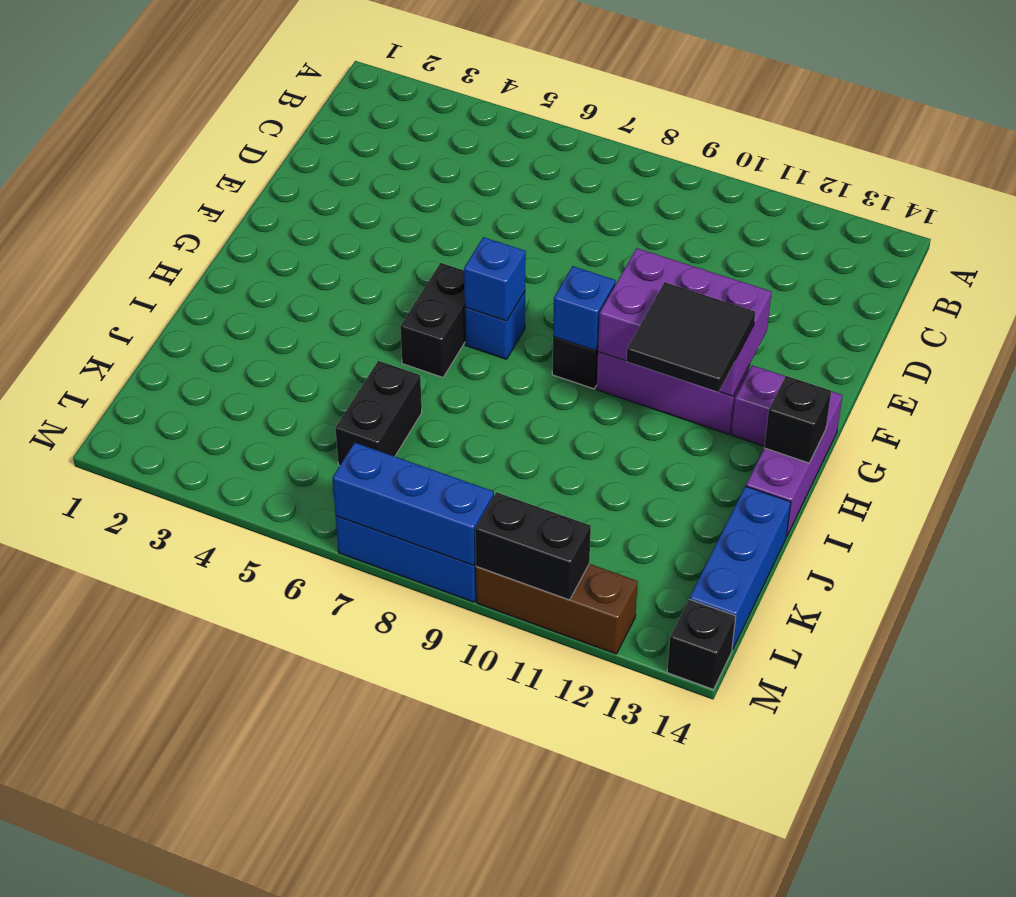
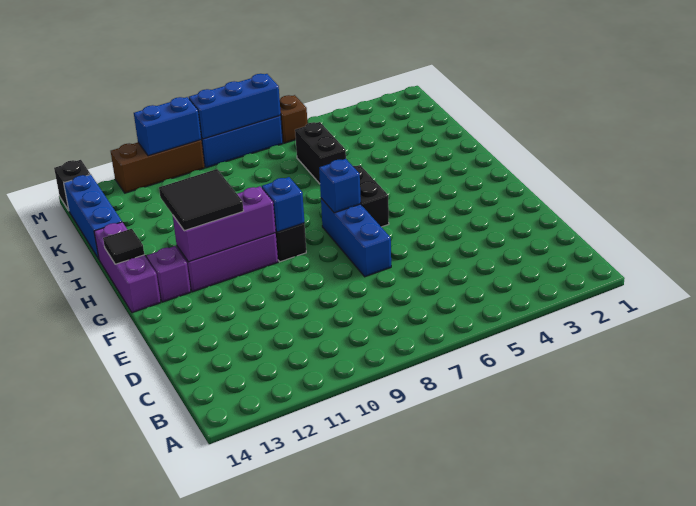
purple 2x3 brick [598,248,771,396] -> purple 1x3 brick [173,186,276,262]
blue 1x1 brick [465,292,525,359] -> blue 1x3 brick [321,198,391,277]
black 1x1 brick [764,376,831,463] -> black 1x1 tile [103,229,144,264]
none -> brown 1x1 brick [280,95,308,143]
black 1x2 brick [475,492,591,600] -> blue 1x2 brick [134,97,201,156]

